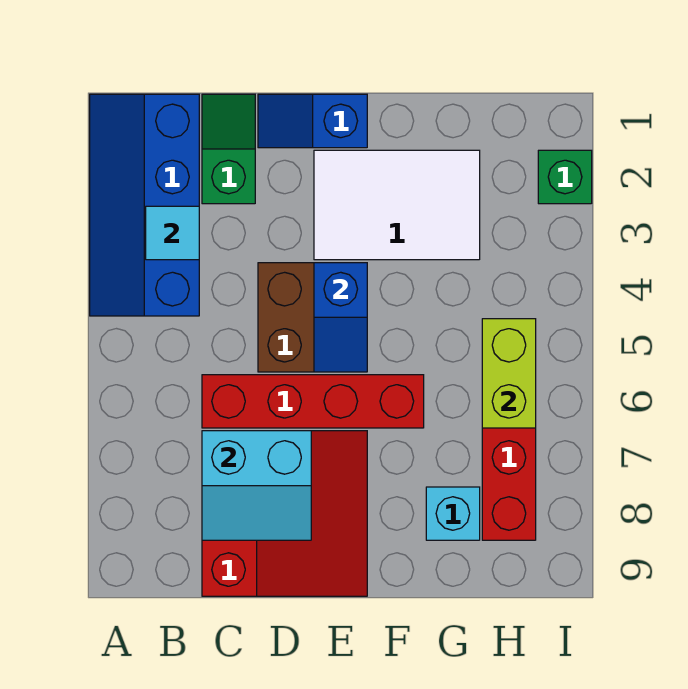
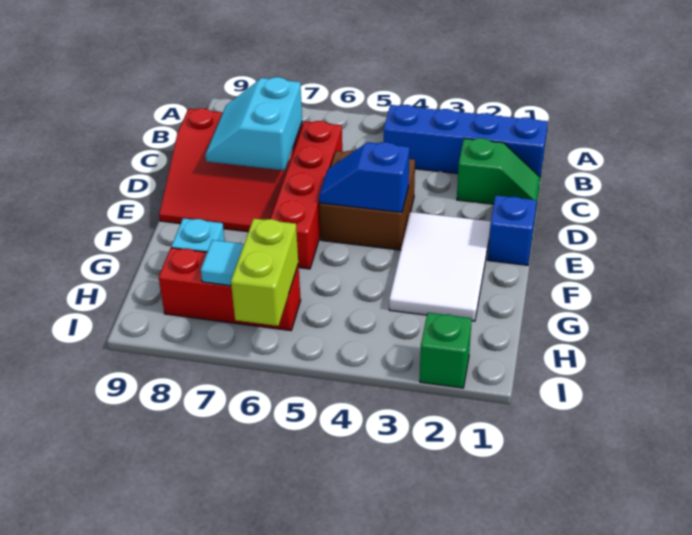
cyan 1x1 tile [146,206,199,260] -> cyan 1x1 tile moved to [201,240,244,286]
lime 1x2 brick [482,319,536,428] -> lime 1x2 brick turned to [231,219,298,326]

